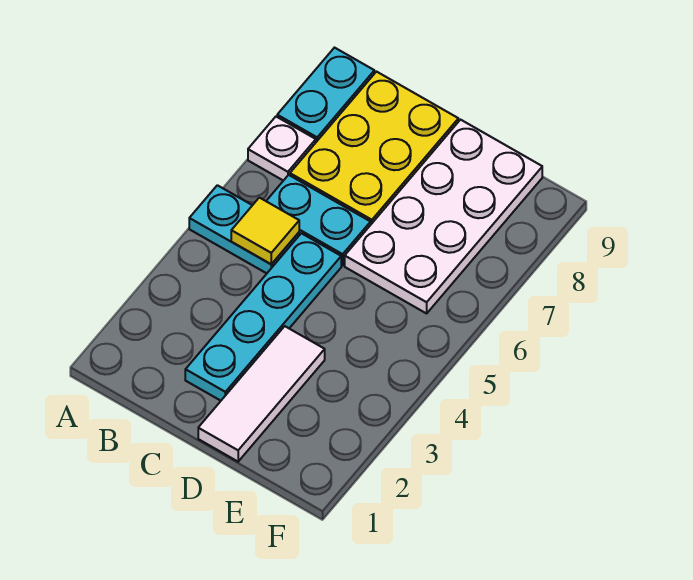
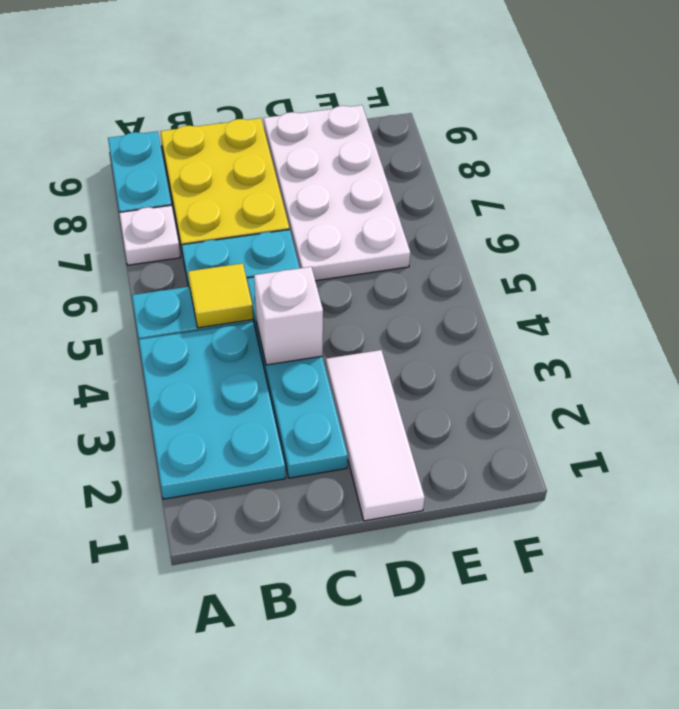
none -> cyan 2x3 plate [139,322,286,499]
none -> white 1x1 brick [254,267,323,365]

